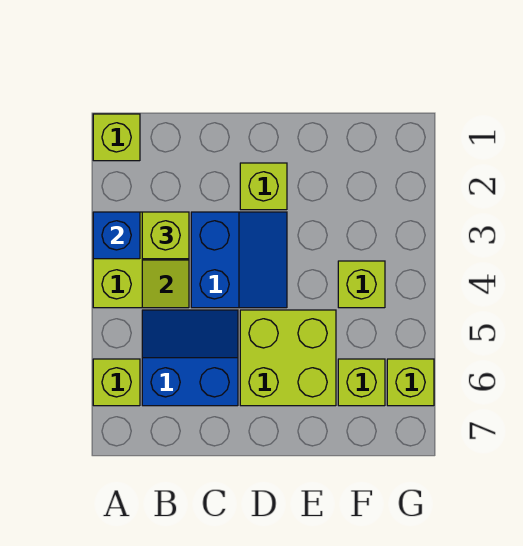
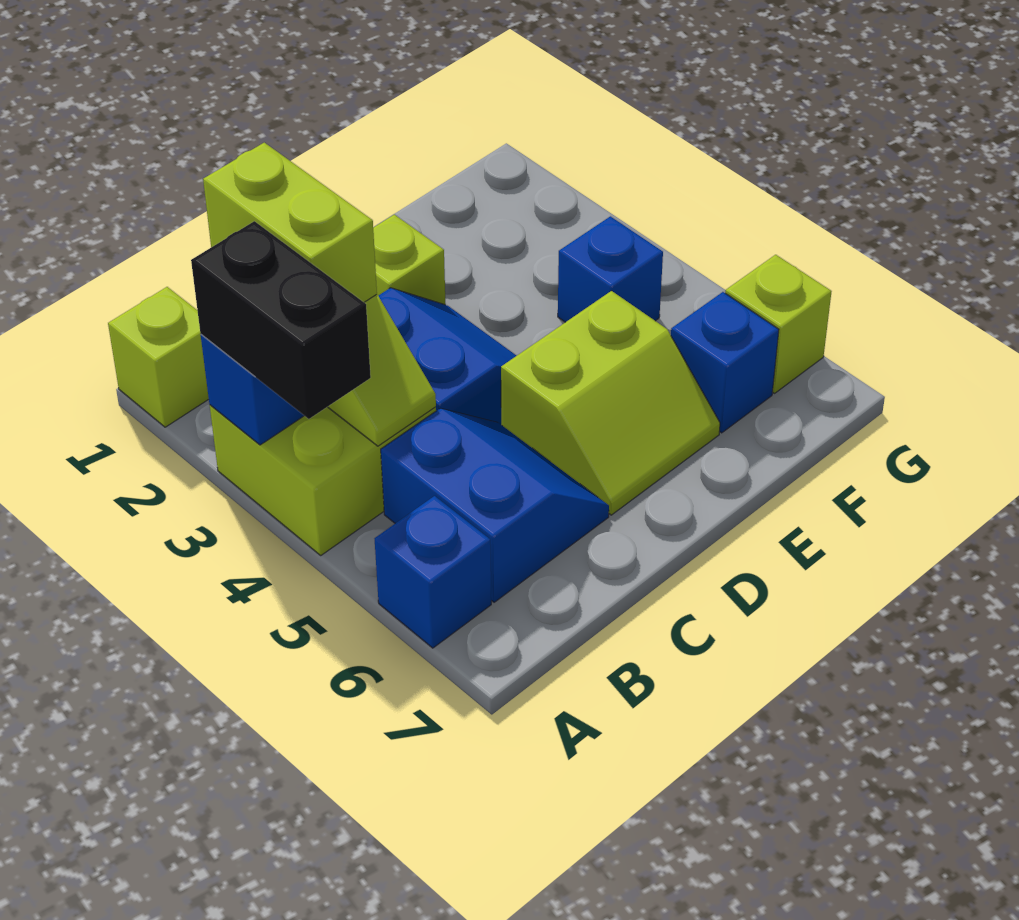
none -> black 1x2 brick [191,221,371,419]
lime 1x1 brick [93,359,140,406] -> blue 1x1 brick [375,496,491,648]
lime 1x1 brick [142,212,189,259] -> lime 1x2 brick [203,143,377,302]
blue 2x2 slope [142,310,238,406] -> blue 2x2 slope turned to [381,408,609,602]
lime 2x2 brick [240,310,336,406] -> lime 2x2 slope [501,291,720,515]
lime 1x1 brick [338,261,385,308] -> blue 1x1 brick [558,216,663,322]
lime 1x1 brick [338,359,385,406] -> blue 1x1 brick [671,292,779,433]

